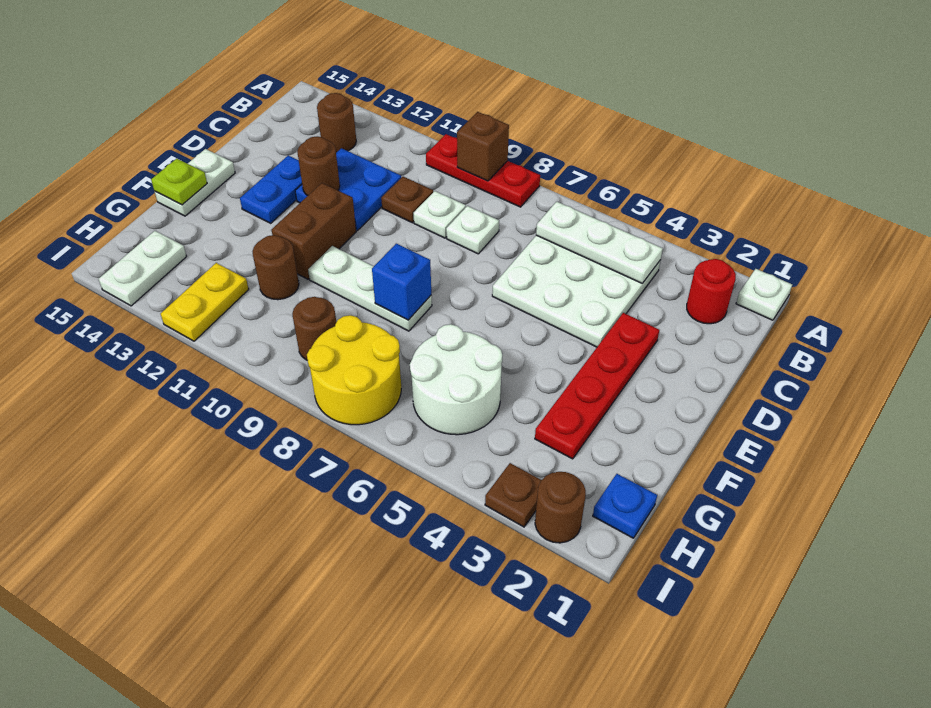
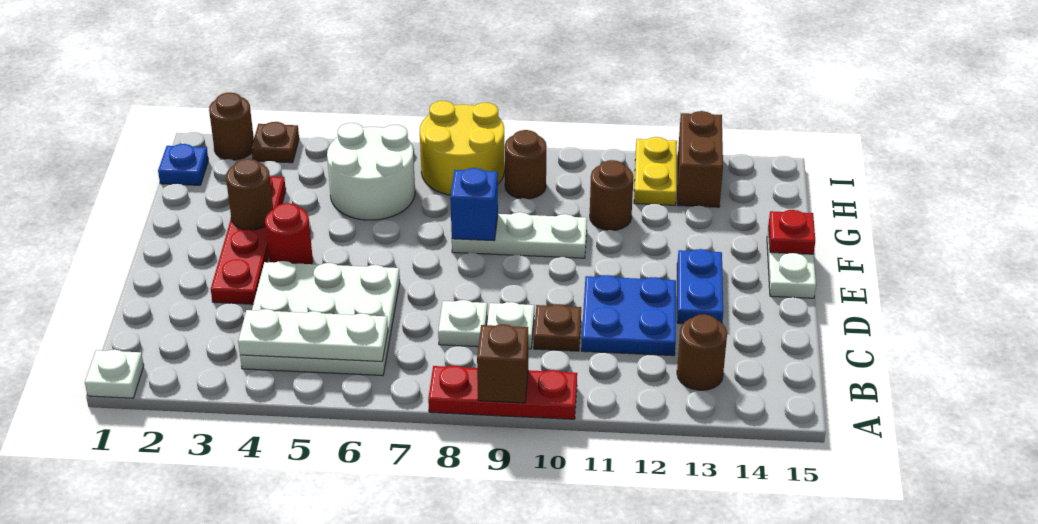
red 1x1 round brick [687,259,736,324] -> red 1x1 round brick moved to [265,203,313,264]
brown 1x1 round brick [297,136,340,196] -> brown 1x1 round brick moved to [226,159,273,230]
brown 1x2 brick [272,183,356,279] -> brown 1x2 brick moved to [678,111,723,207]
lime 1x1 plate [151,159,207,205] -> red 1x1 plate [768,210,815,254]
white 1x2 plate [99,231,187,306] -> none

